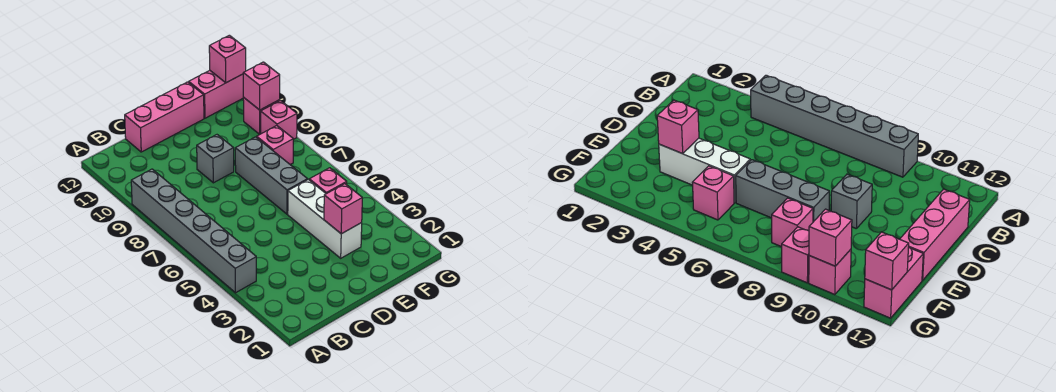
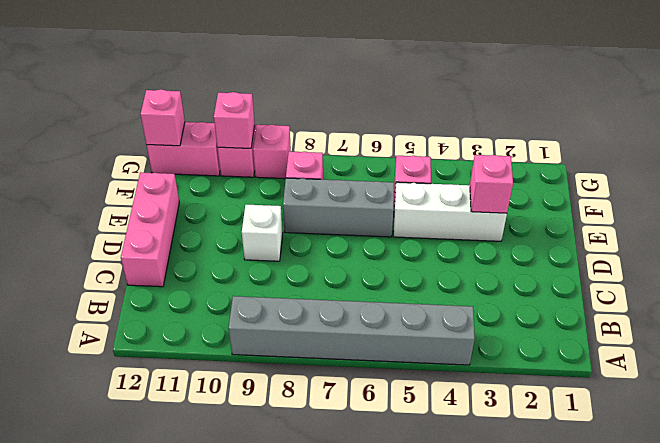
grey 1x1 brick [197,135,234,183] -> white 1x1 brick [242,205,283,261]
pink 1x2 brick [189,70,244,118] -> pink 1x2 brick turned to [147,122,220,176]

